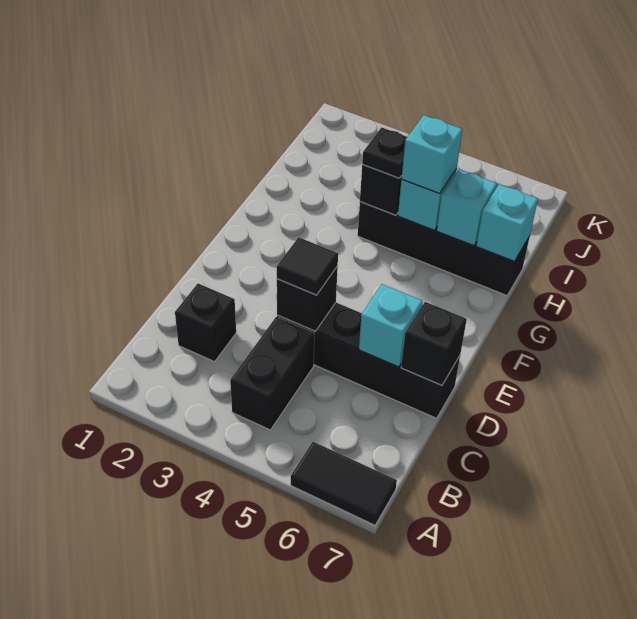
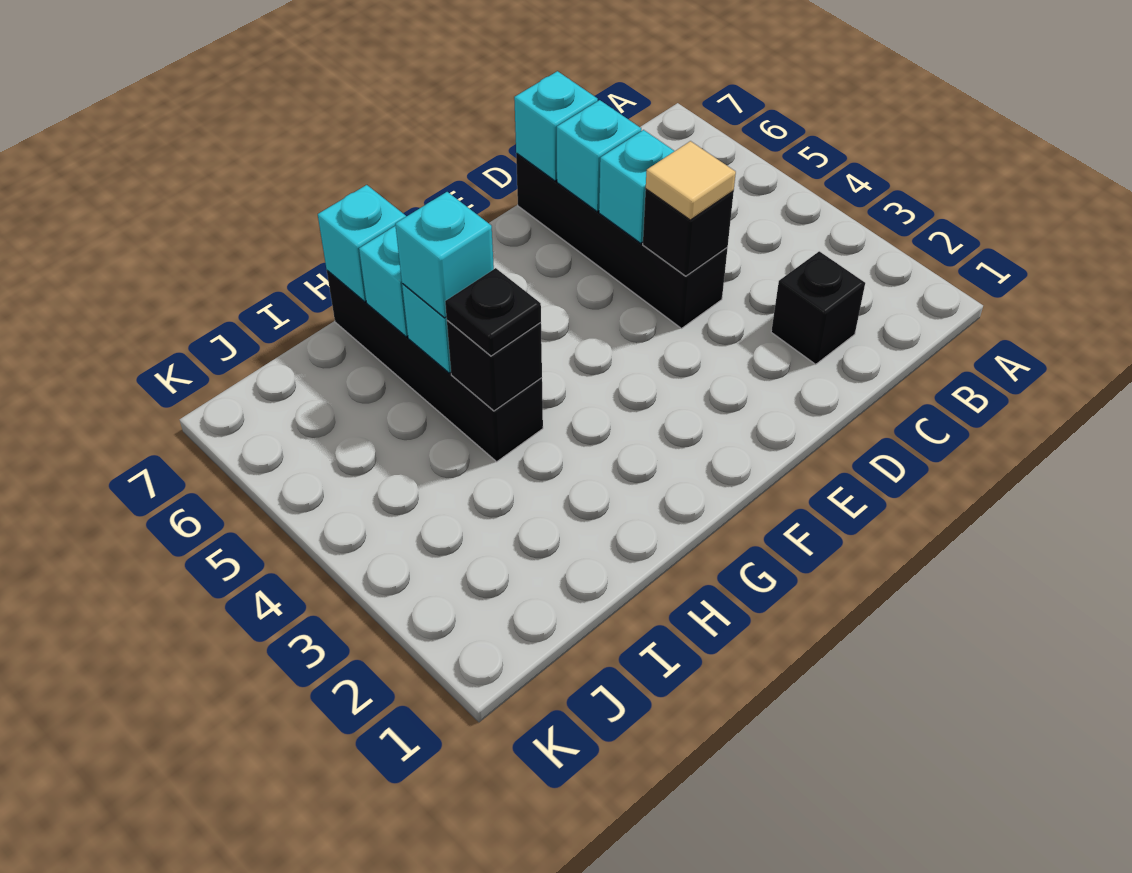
black 1x2 tile [291,442,397,525] -> none
black 1x2 brick [230,317,314,430] -> none
black 1x1 tile [277,237,338,295] -> tan 1x1 tile [646,141,736,220]
none -> cyan 1x1 brick [599,130,674,243]
black 1x1 brick [401,302,467,385] -> cyan 1x1 brick [514,71,598,181]

